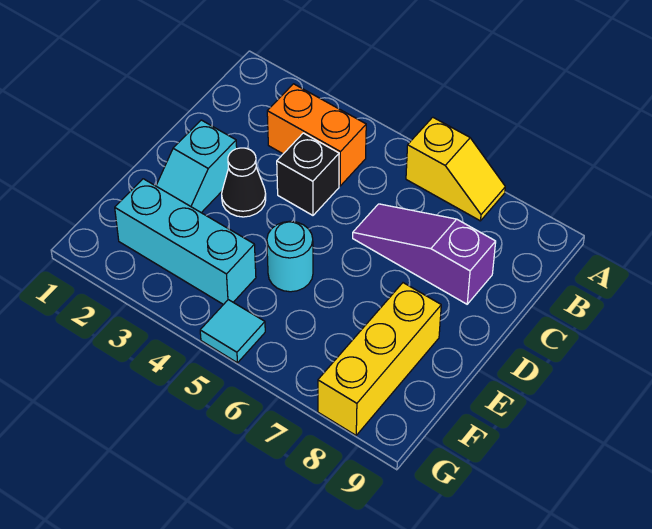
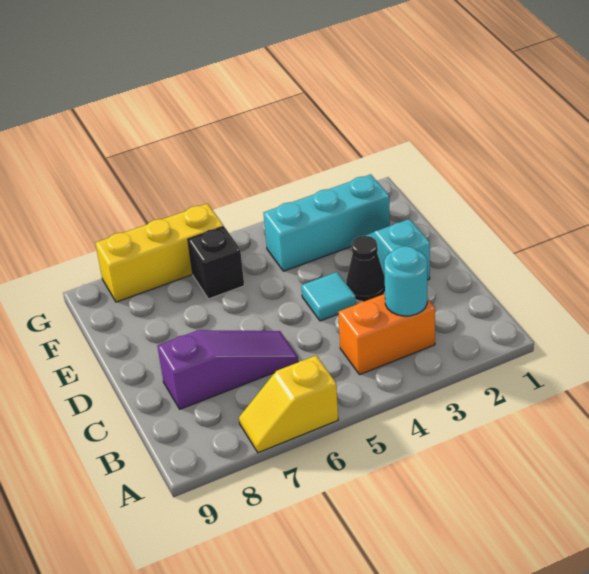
black 1x1 brick [277,133,339,215] -> black 1x1 brick moved to [188,226,244,299]
cyan 1x1 round brick [267,221,313,292] -> cyan 1x1 round brick moved to [384,246,427,316]
yellow 1x3 brick [318,283,441,435] -> yellow 1x3 brick turned to [95,204,223,302]
cyan 1x1 tile [200,300,265,363] -> cyan 1x1 tile moved to [301,272,356,321]

